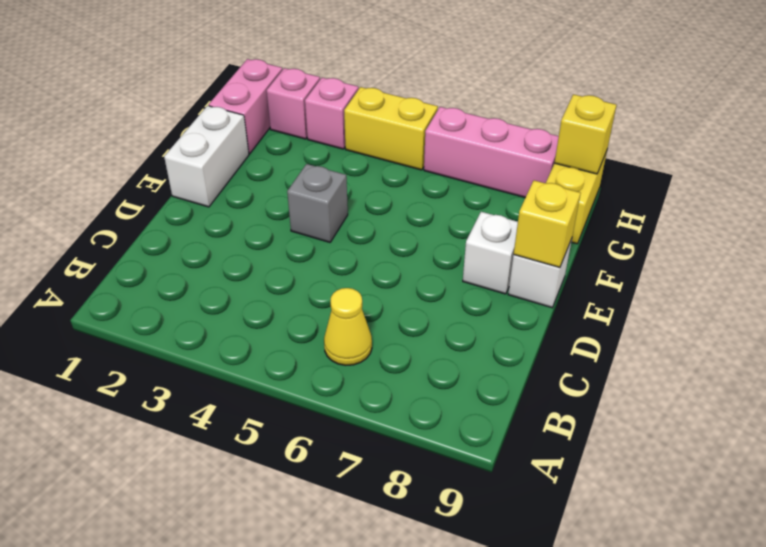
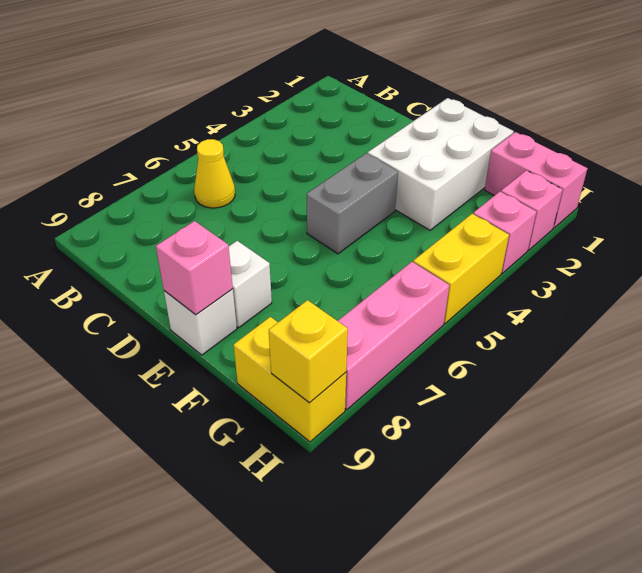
white 1x2 brick [164,106,249,207] -> white 2x3 brick [368,98,514,230]
grey 1x1 brick [287,164,348,242] -> grey 1x2 brick [307,153,398,254]
yellow 1x1 brick [514,180,581,267] -> pink 1x1 brick [156,221,233,315]

